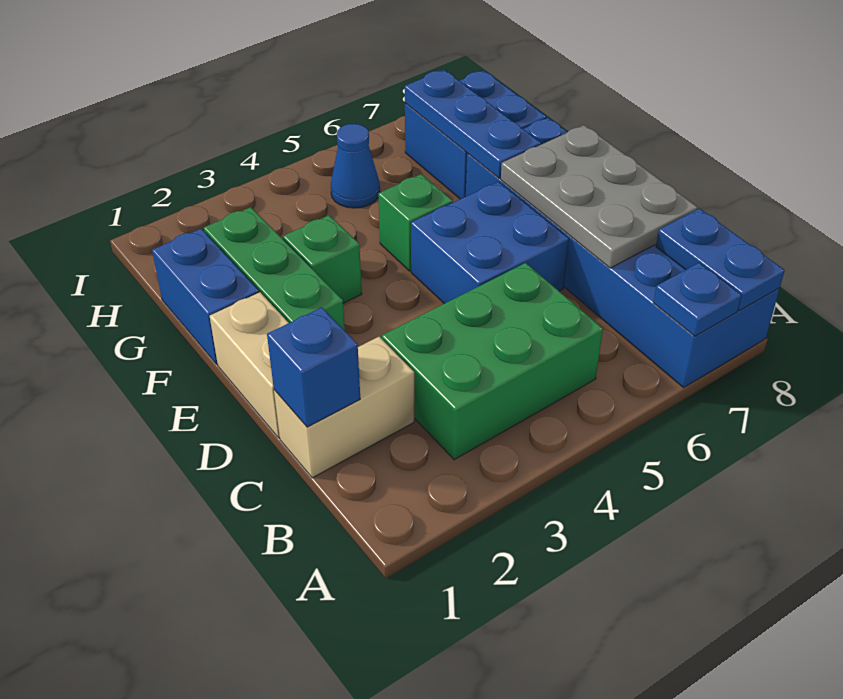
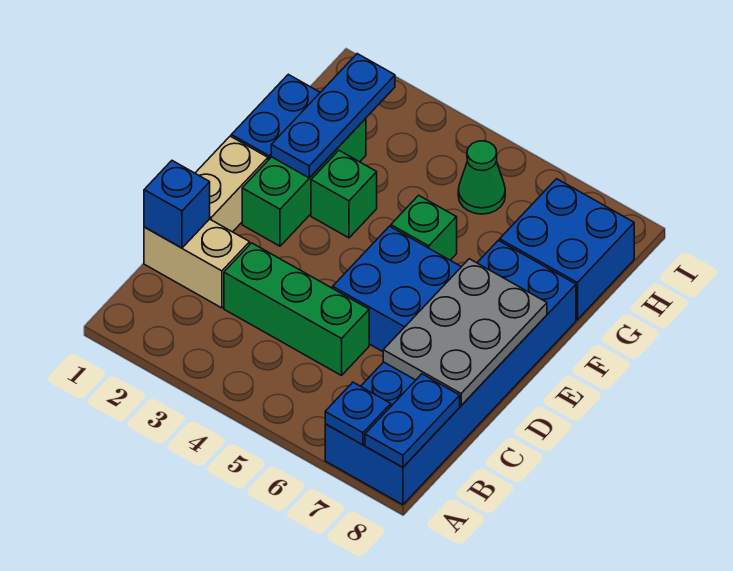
green 2x3 brick [382,263,603,460] -> green 1x3 brick [224,243,369,376]
blue 1x3 plate [405,70,541,178] -> blue 1x3 plate moved to [271,54,395,178]
blue 1x1 cone [331,124,380,208] -> green 1x1 cone [458,141,505,214]

